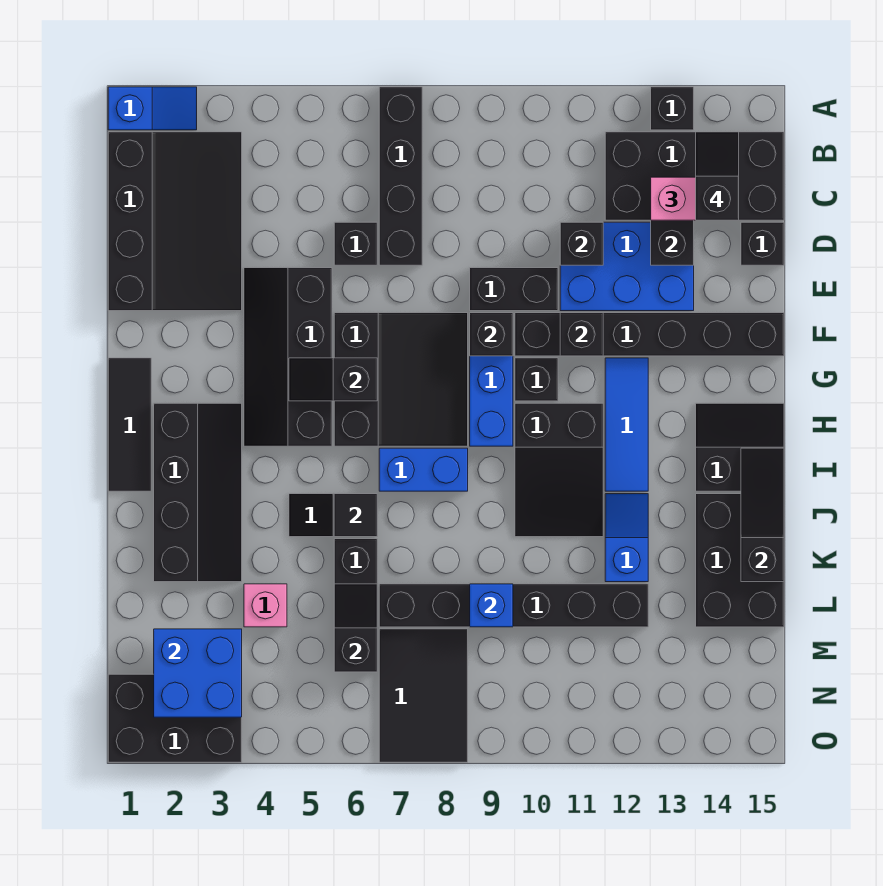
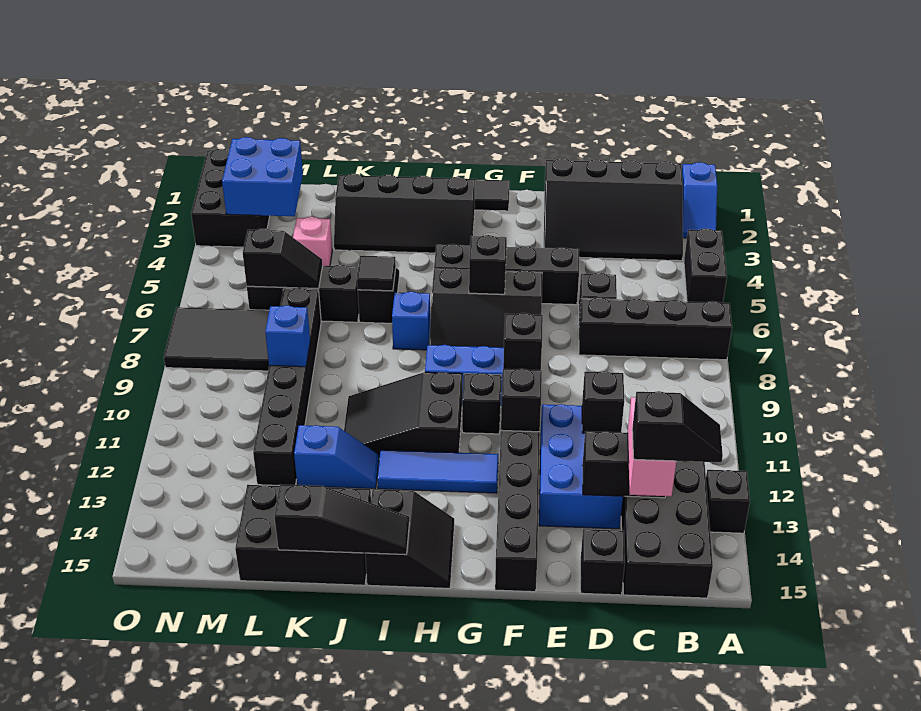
black 1x2 brick [470,268,558,311] -> black 1x2 brick moved to [684,228,727,303]
blue 1x2 brick [379,448,468,491] -> blue 1x1 brick [392,292,430,350]

